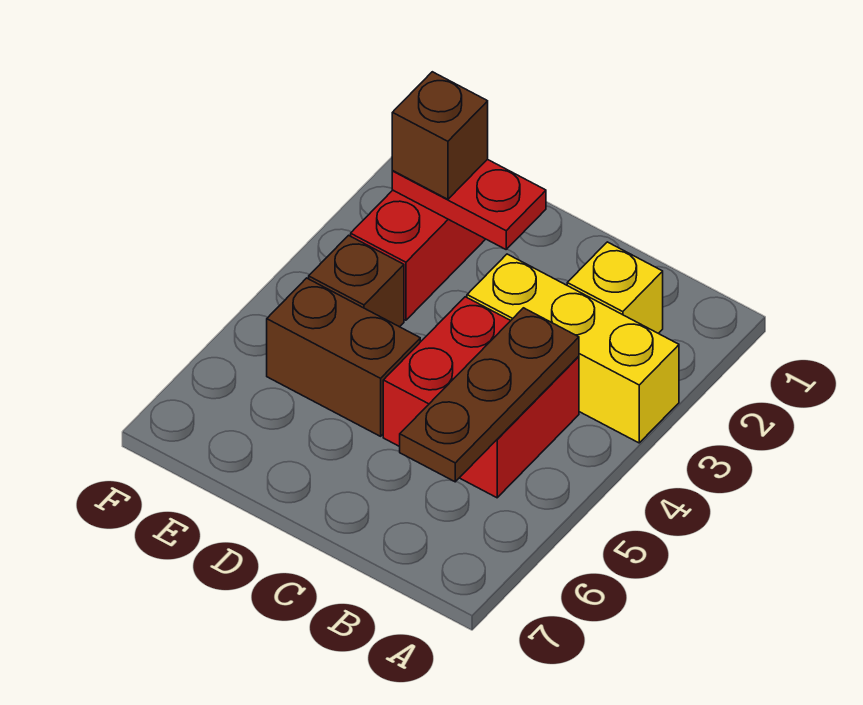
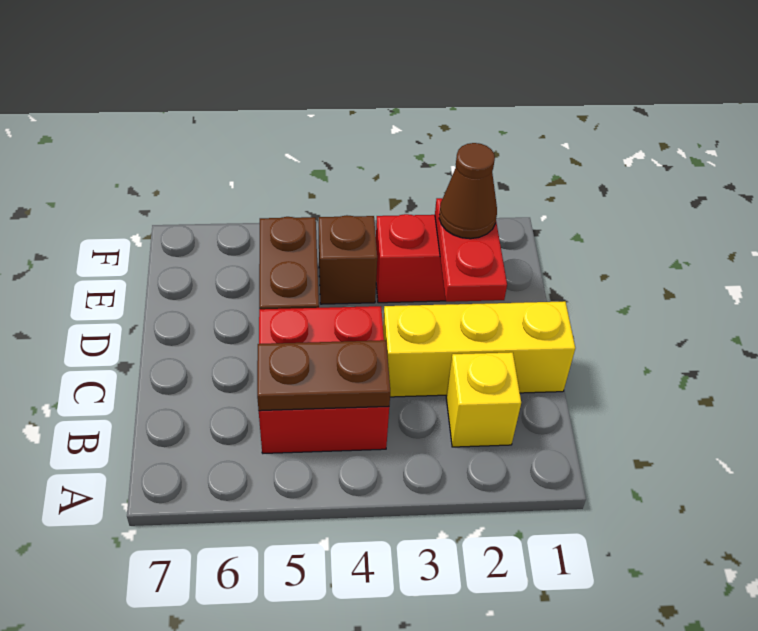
yellow 1x3 brick [467,254,679,443] -> yellow 1x3 brick turned to [383,301,575,397]
brown 1x3 plate [400,308,579,482] -> brown 1x2 plate [257,340,390,411]
brown 1x1 brick [392,72,488,199] -> brown 1x1 cone [439,143,497,239]

